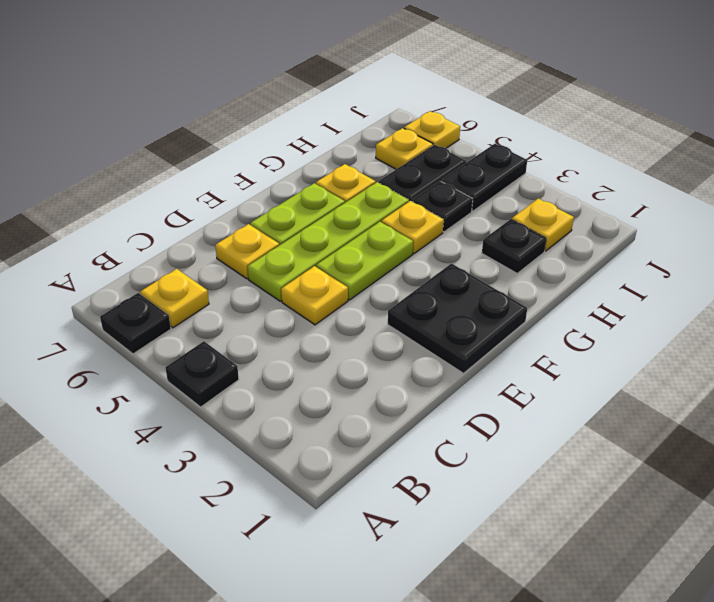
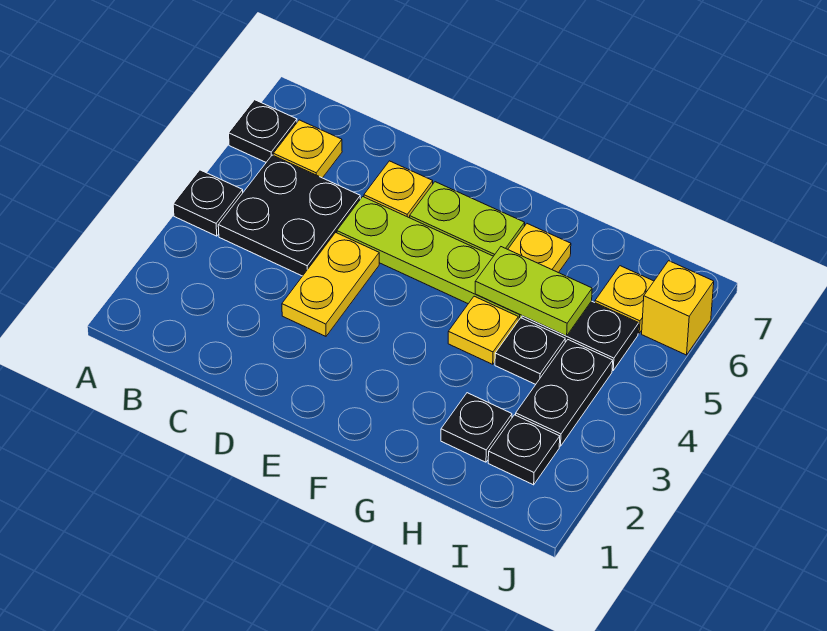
yellow 1x1 plate [281,266,348,325] -> yellow 1x2 plate [282,233,379,336]
black 2x2 plate [388,263,527,373] -> black 2x2 plate moved to [218,155,360,276]
lime 1x2 plate [316,222,413,300] -> lime 1x2 plate moved to [475,247,592,336]
yellow 1x1 plate [512,198,574,251] -> black 1x1 plate [488,415,560,485]
black 1x2 plate [441,144,527,211] -> black 1x2 plate turned to [516,340,613,446]
yellow 1x1 plate [404,111,460,148] -> yellow 1x1 brick [642,261,714,355]

